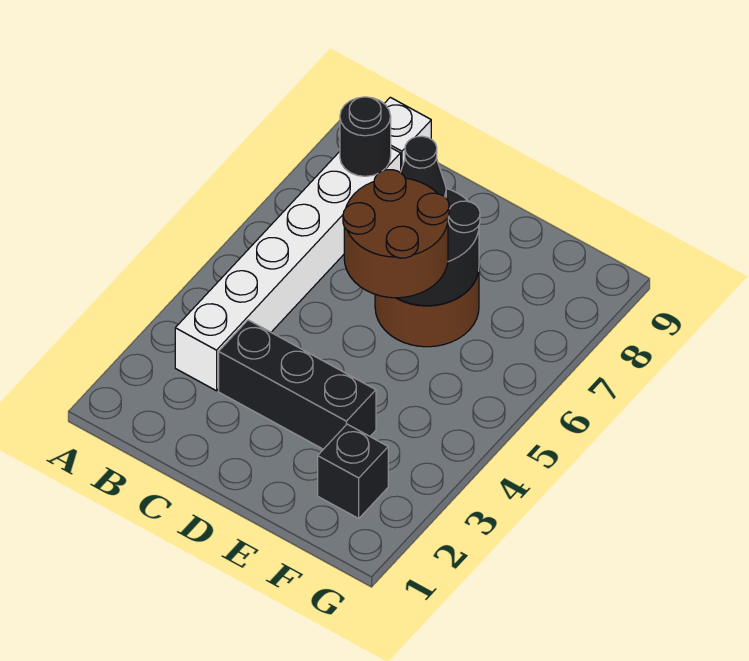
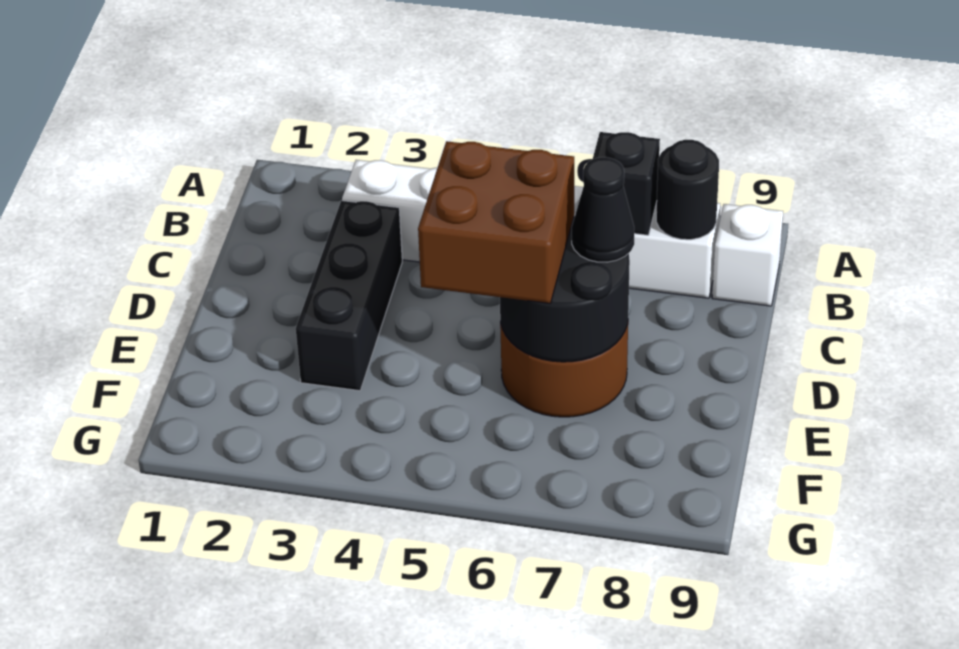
brown 2x2 round brick [343,170,449,298] -> brown 2x2 brick [418,141,574,303]
black 1x1 brick [318,424,388,518] -> black 1x1 brick moved to [593,132,660,235]

